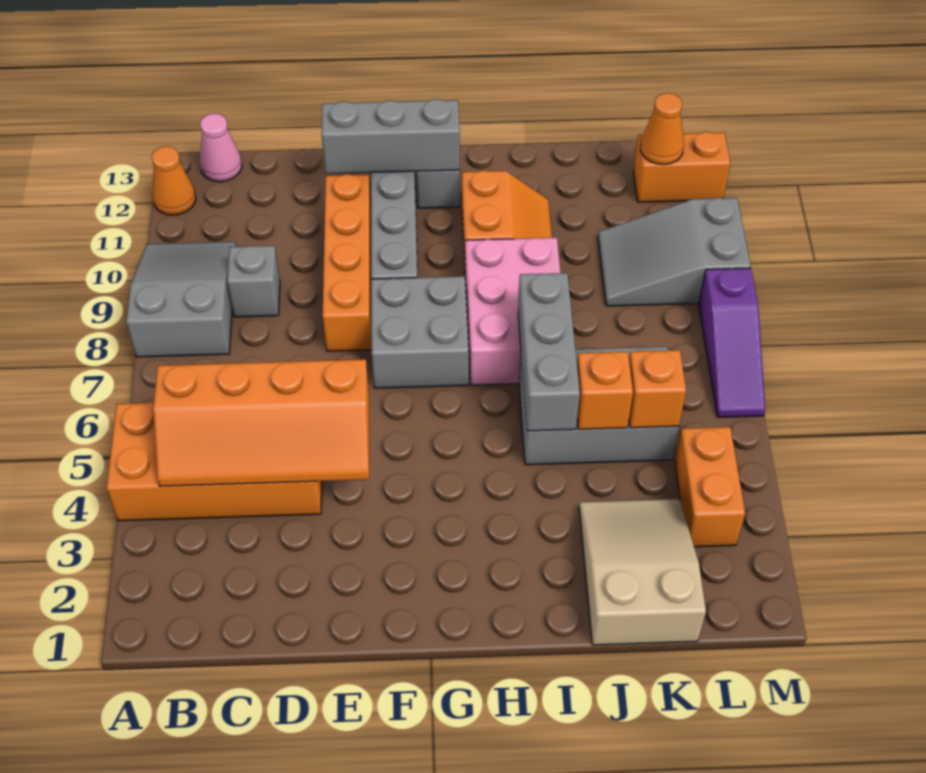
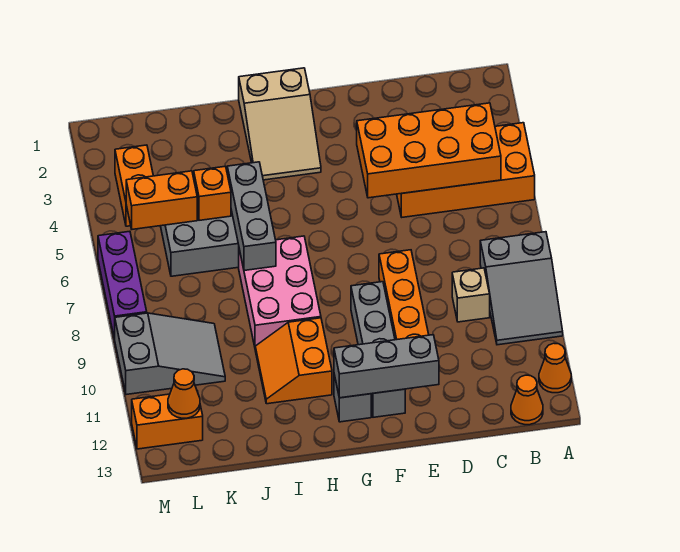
orange 2x4 slope [153,359,369,486] -> orange 2x4 brick [357,103,501,198]
pink 1x1 cone [200,113,242,182] -> orange 1x1 cone [511,375,543,425]
grey 1x1 brick [227,246,280,317] -> tan 1x1 brick [452,268,490,322]
grey 2x2 brick [371,276,469,388] -> none
tan 2x3 slope [579,499,706,645] -> tan 2x3 slope moved to [239,68,321,180]
orange 1x1 brick [629,350,686,428] -> orange 1x2 brick [126,171,197,229]
purple 1x3 slope [699,268,765,417] -> purple 1x3 brick [98,231,147,339]

